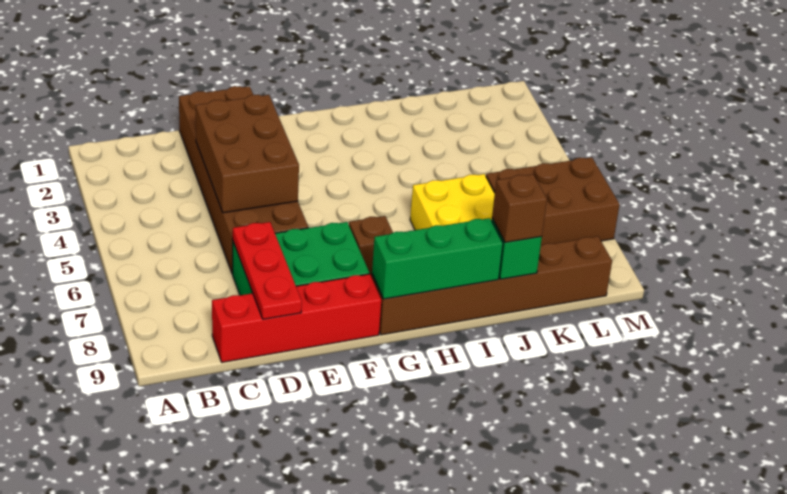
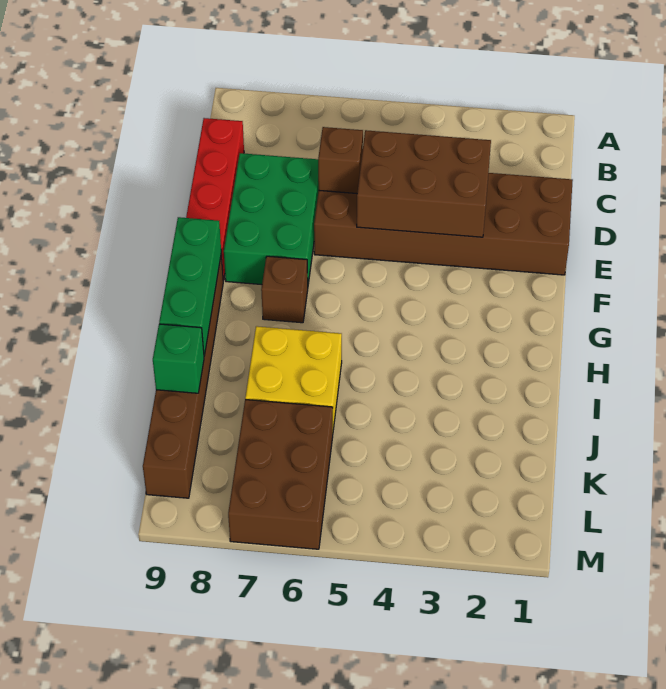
red 1x3 plate [233,222,302,319] -> none
brown 1x1 brick [492,174,547,242] -> brown 1x1 brick moved to [318,127,363,193]

